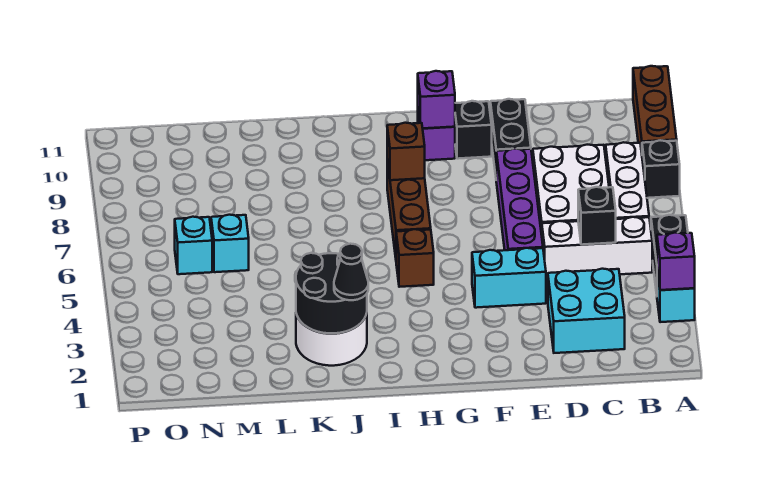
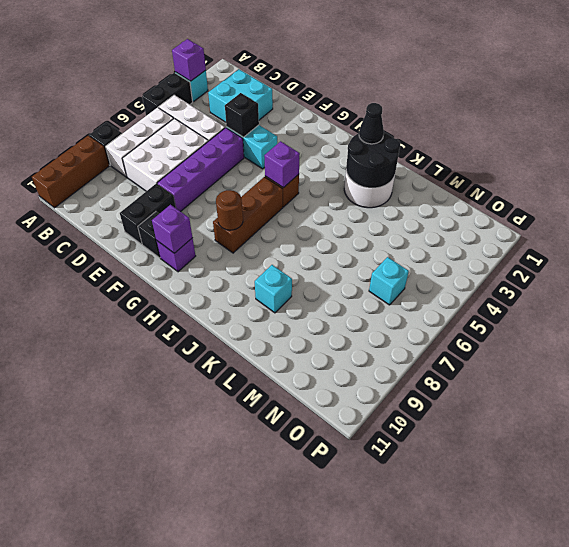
black 1x1 brick [578,187,616,245] -> black 1x1 brick moved to [225,93,259,137]
none -> purple 1x1 brick [264,141,300,188]
brown 1x1 brick [387,123,425,180] -> brown 1x1 round brick [216,190,243,230]
cyan 1x1 brick [211,215,249,272] -> cyan 1x1 brick moved to [255,265,292,313]

